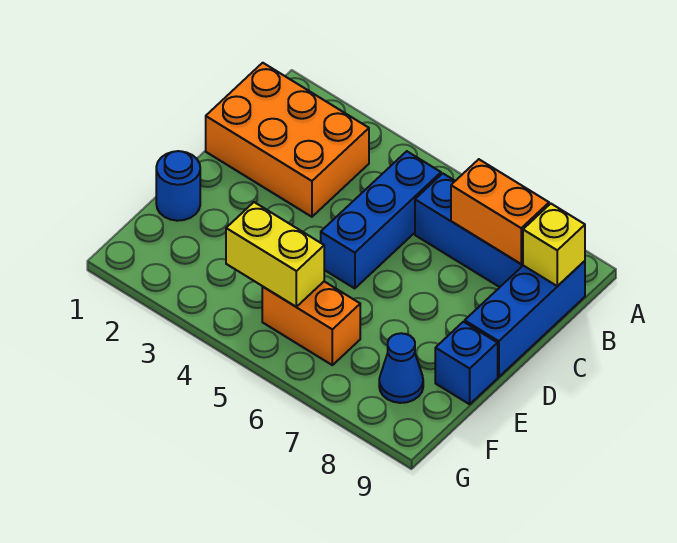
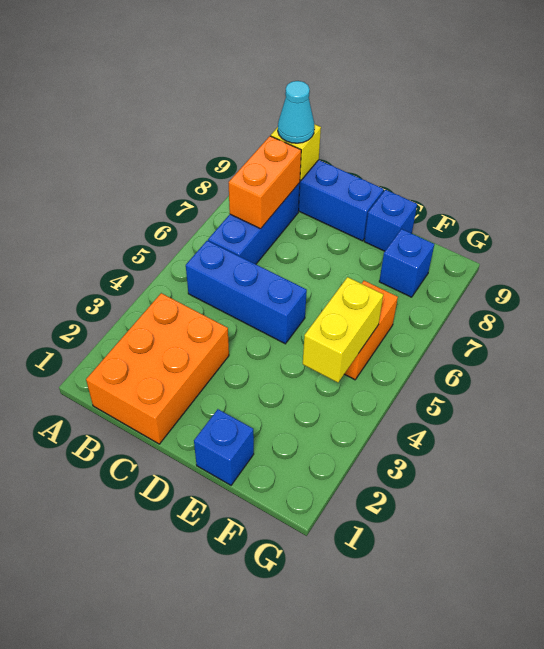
none -> cyan 1x1 cone [278,81,314,143]
blue 1x1 round brick [156,151,200,221] -> blue 1x1 brick [194,409,254,485]
blue 1x1 cone [379,333,423,403] -> blue 1x1 brick [379,229,434,297]

